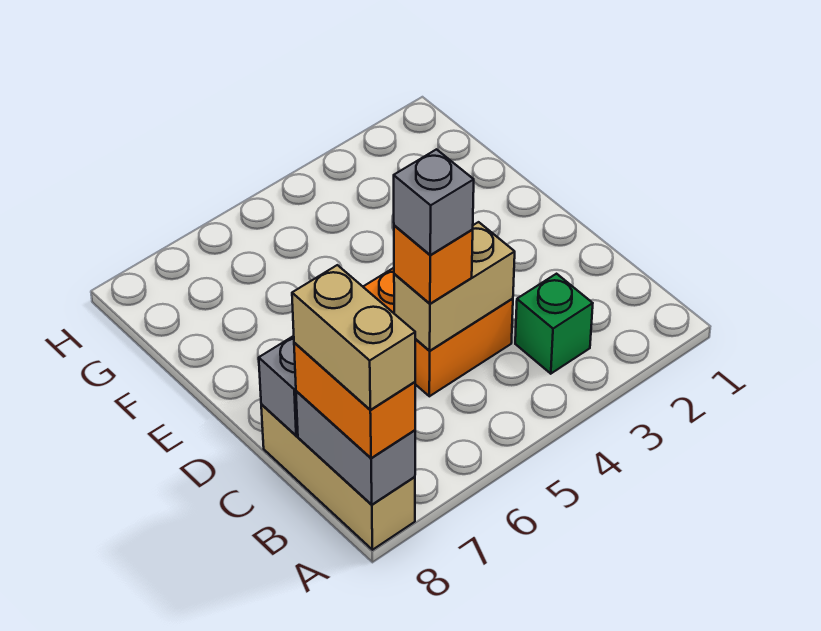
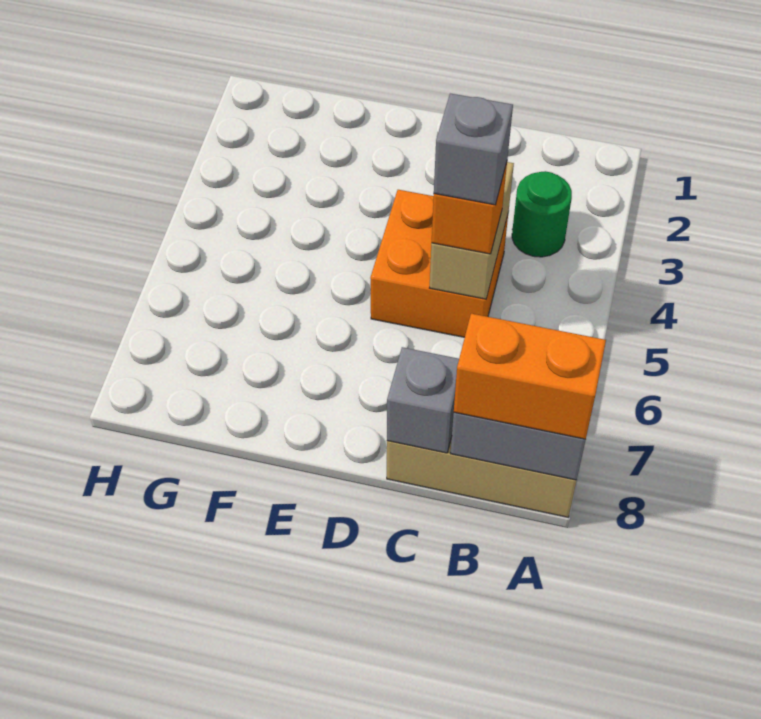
tan 1x2 brick [292,265,415,410] -> none
green 1x1 brick [515,274,593,374] -> green 1x1 round brick [512,171,572,257]

